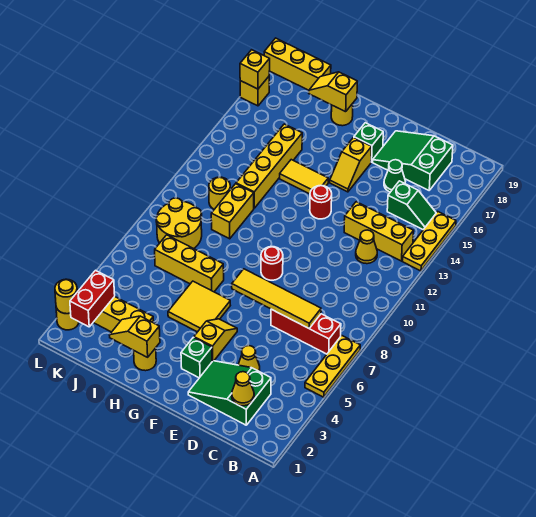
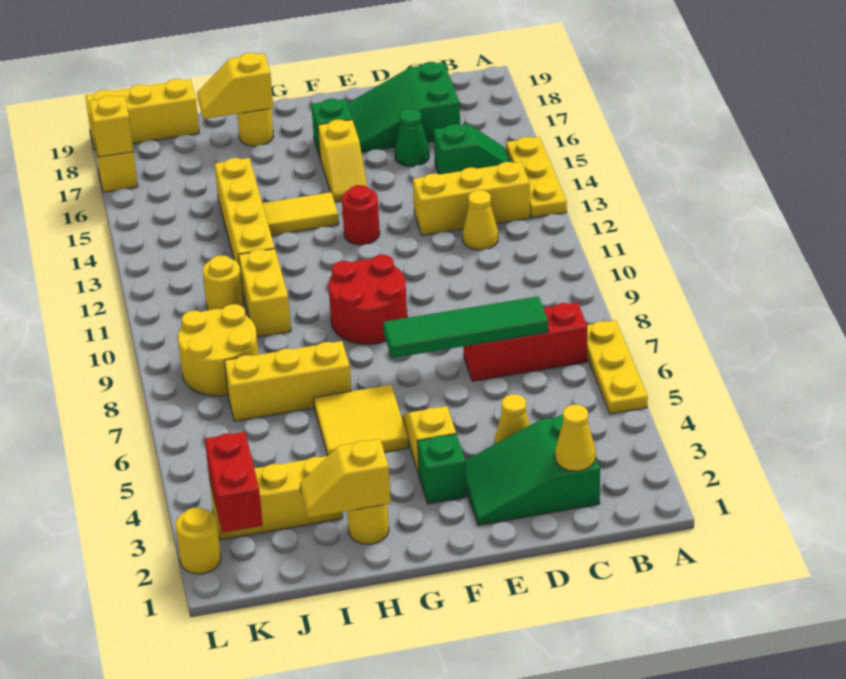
yellow 1x4 tile [232,269,321,328] -> green 1x4 tile [383,296,548,358]
red 1x1 round brick [261,247,283,280] -> red 2x2 round brick [329,255,407,344]
yellow 1x1 round brick [55,279,77,314] -> none

